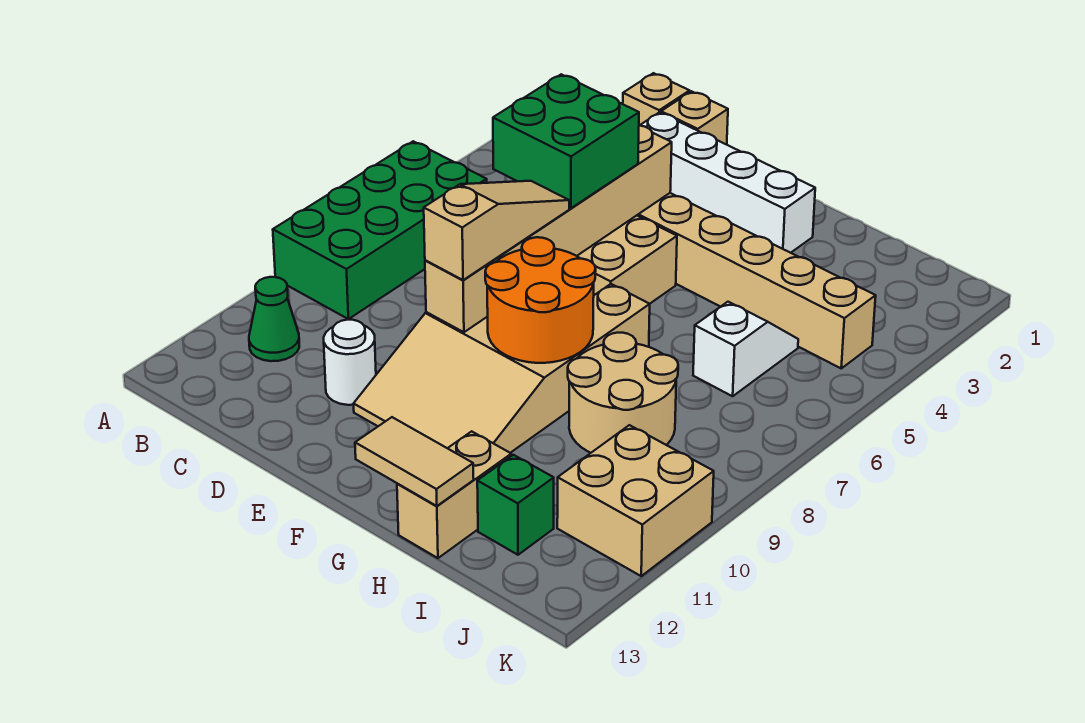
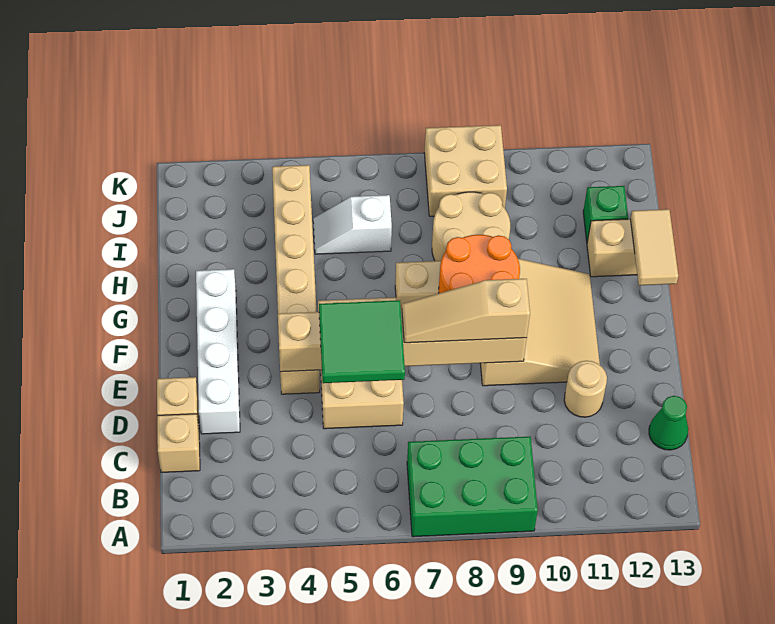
green 2x4 brick [273,141,487,319] -> green 2x3 brick [407,437,538,537]
green 1x1 cone [249,277,299,361] -> green 1x1 cone moved to [649,396,688,450]
green 2x2 brick [493,74,639,208] -> green 2x2 tile [319,300,405,383]
white 1x1 round brick [324,320,376,405] -> tan 1x1 round brick [564,361,607,417]
tan 2x2 brick [557,425,714,576] -> tan 2x2 brick moved to [424,125,507,216]

